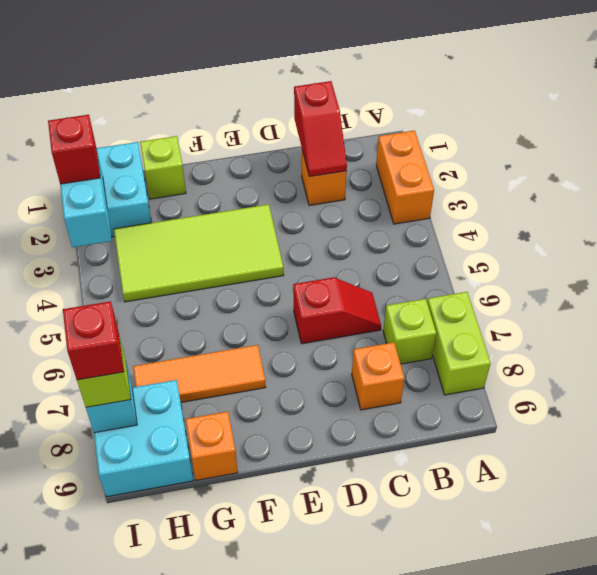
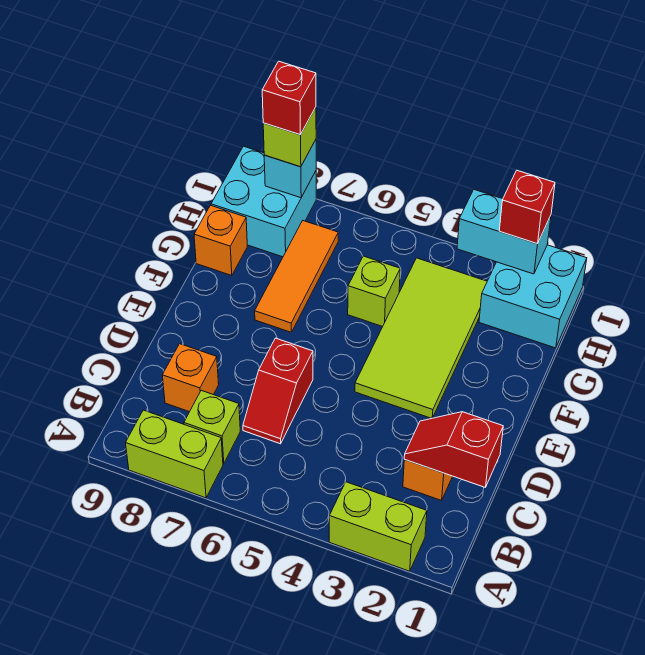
orange 1x2 brick [376,131,434,224] -> lime 1x2 brick [329,482,427,571]
lime 1x1 brick [140,136,186,199] -> lime 1x1 brick moved to [348,256,400,327]

